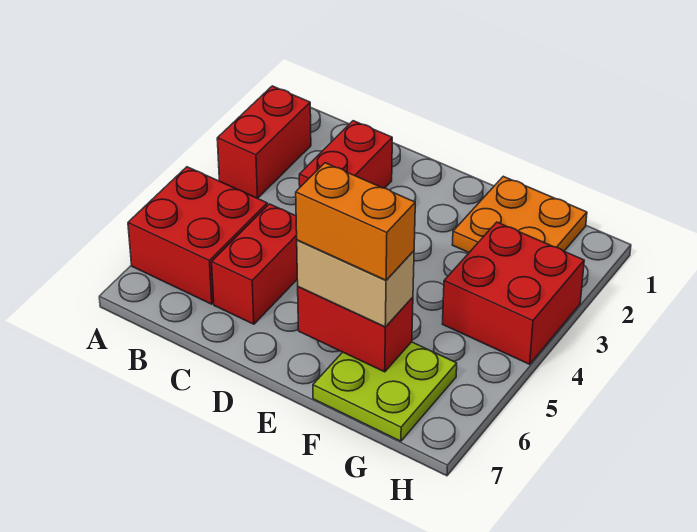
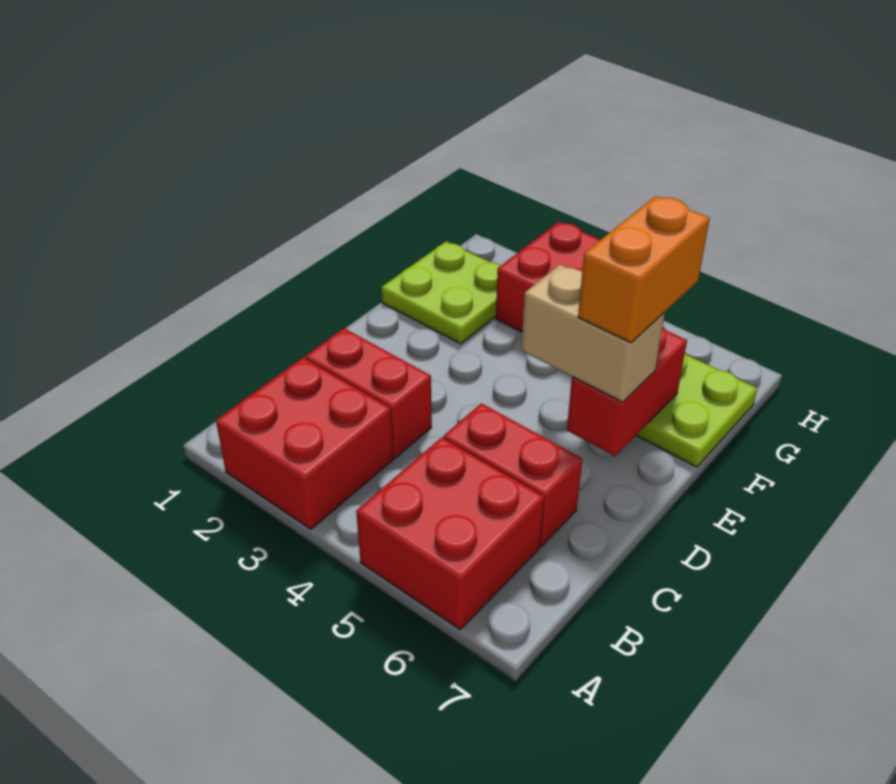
red 1x2 brick [217,86,311,198] -> red 2x2 brick [216,358,393,529]
tan 1x2 brick [297,240,414,327] -> tan 1x2 brick turned to [521,265,665,402]
orange 2x2 plate [452,176,587,252] -> lime 2x2 plate [382,241,501,344]

